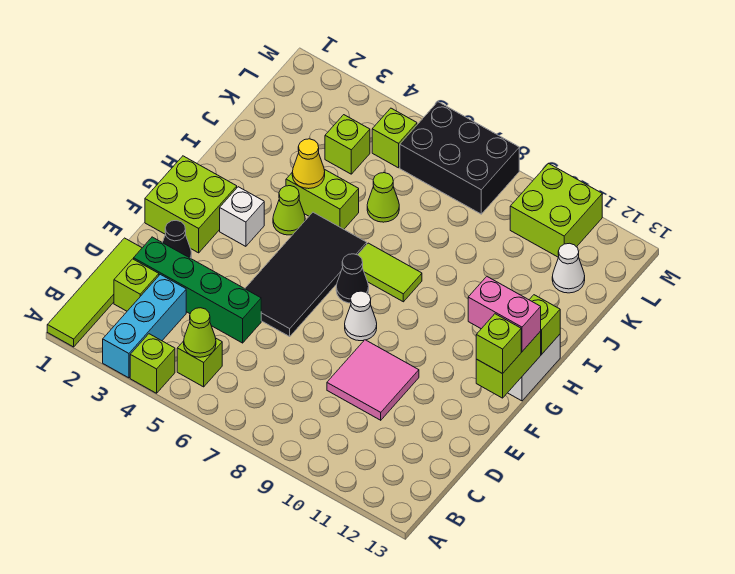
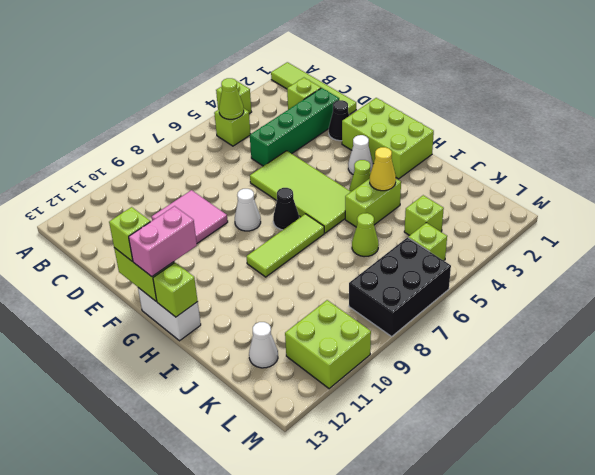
cyan 1x3 brick [103,274,186,378] -> none
black 2x4 tile [245,212,367,336] -> lime 2x4 tile [250,151,351,233]
lime 2x2 brick [145,156,237,253] -> lime 2x3 brick [342,98,434,179]
white 1x1 brick [220,187,264,246] -> white 1x1 cone [348,135,373,174]
lime 1x2 tile [358,243,422,302] -> lime 1x3 tile [247,214,324,277]

